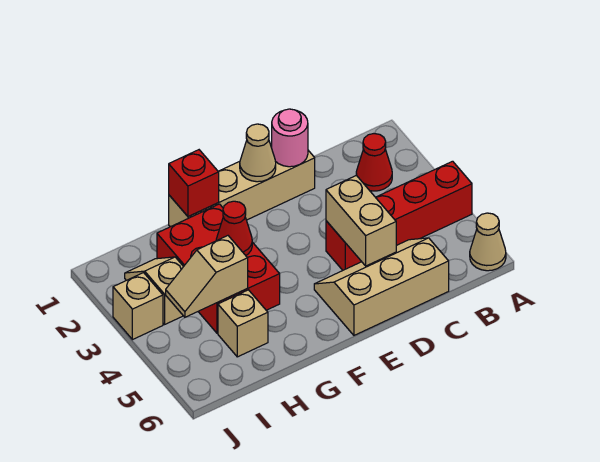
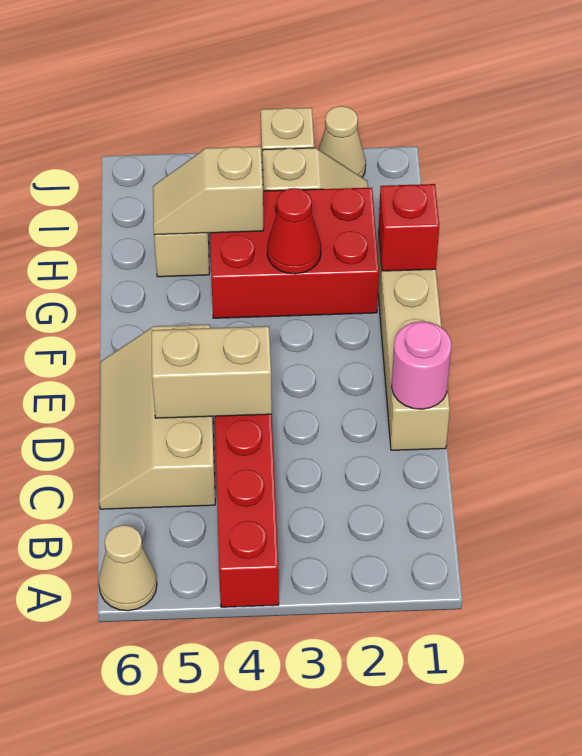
red 1x1 cone [356,134,392,191] -> none
tan 2x3 slope [314,238,449,335] -> tan 2x3 slope turned to [99,325,215,509]
tan 1x1 cone [240,124,276,182] -> tan 1x1 cone moved to [318,106,366,177]
tan 1x2 slope [166,236,248,317] -> tan 1x2 slope turned to [153,146,264,235]

